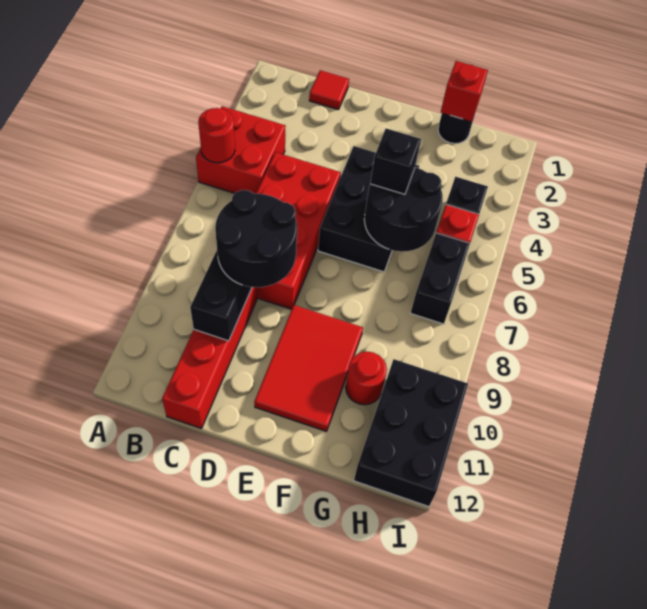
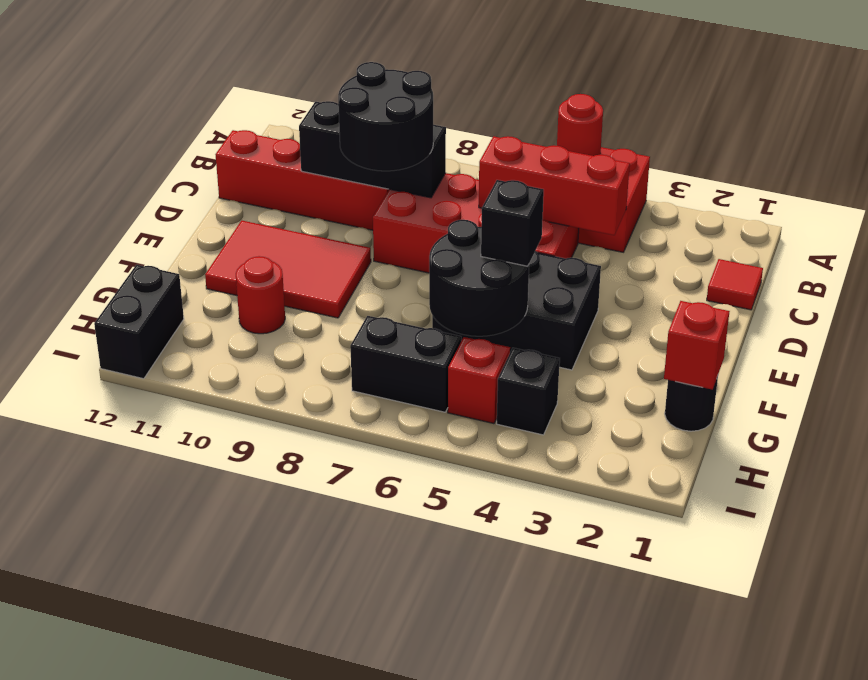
none -> red 1x3 brick [479,136,630,235]
black 2x3 brick [354,359,468,507] -> black 1x2 brick [94,265,184,379]

